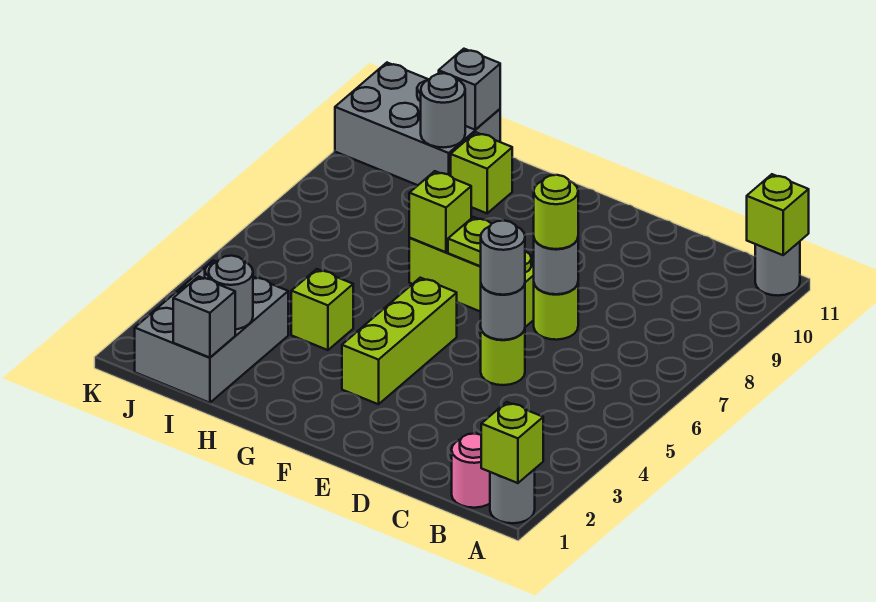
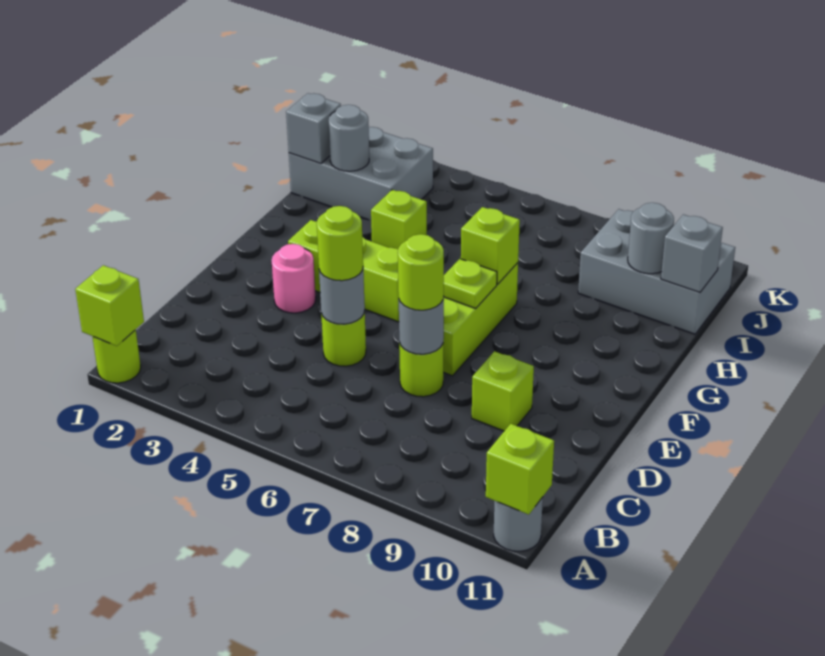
grey 1x1 round brick [490,469,535,523] -> lime 1x1 round brick [92,330,141,383]
pink 1x1 round brick [452,434,490,508] -> pink 1x1 round brick moved to [272,244,316,313]
grey 1x1 round brick [481,221,525,295] -> lime 1x1 round brick [317,206,363,281]
lime 1x1 brick [451,132,512,213] -> lime 1x1 brick moved to [472,351,534,431]
grey 2x3 brick [335,63,500,185] -> grey 2x3 brick turned to [578,209,735,334]

